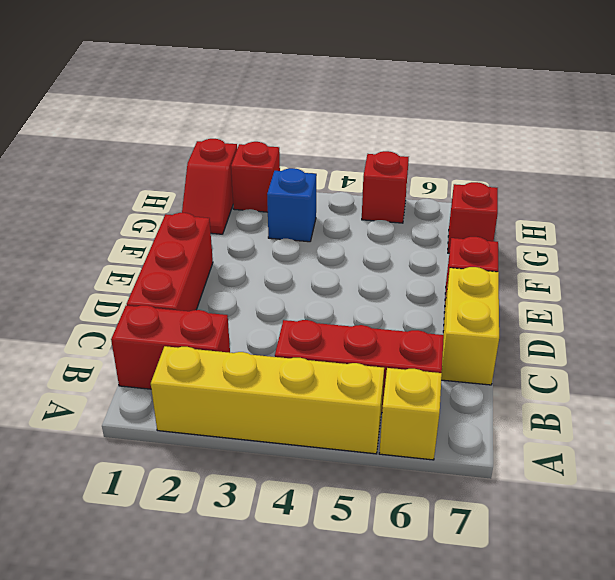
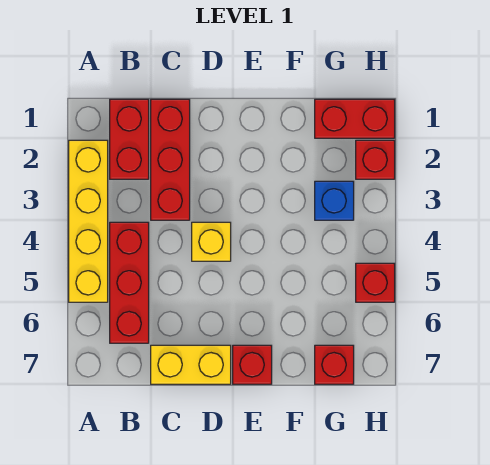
yellow 1x1 brick [379,368,442,460] -> yellow 1x1 brick moved to [192,222,231,261]
red 1x3 brick [127,213,213,311] -> red 1x3 brick turned to [151,99,190,220]
red 1x2 slope [182,139,237,234] -> red 1x2 brick [315,99,395,138]

